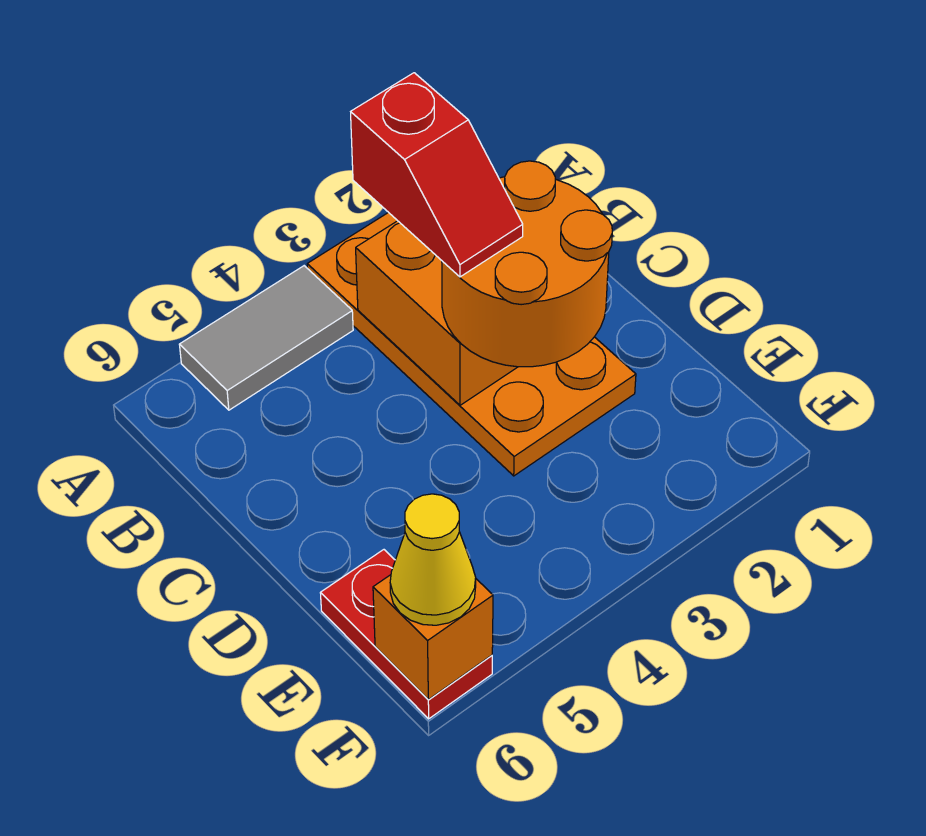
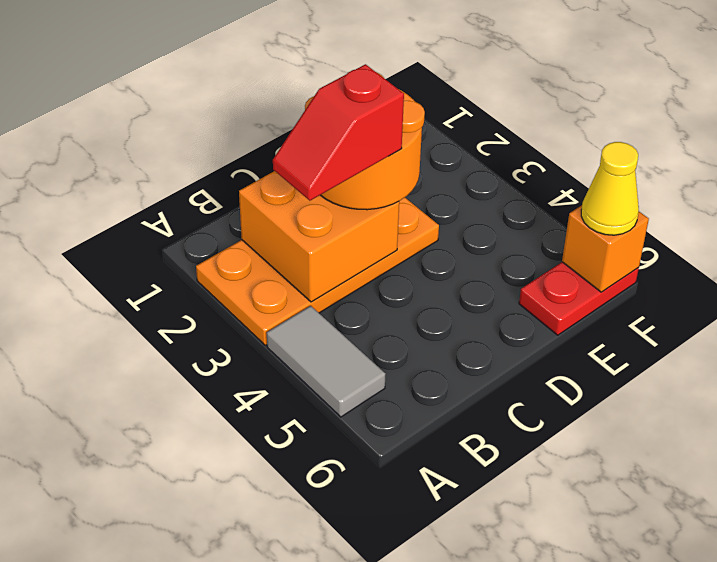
red 1x2 slope [351,73,523,277] -> red 1x2 slope turned to [273,64,404,201]

